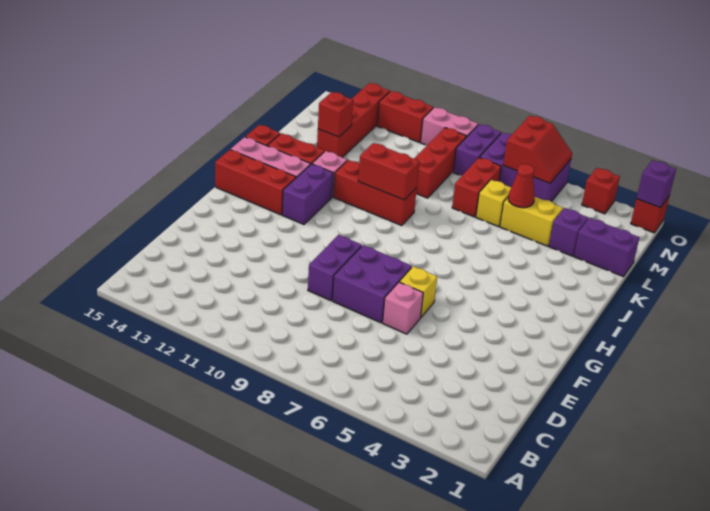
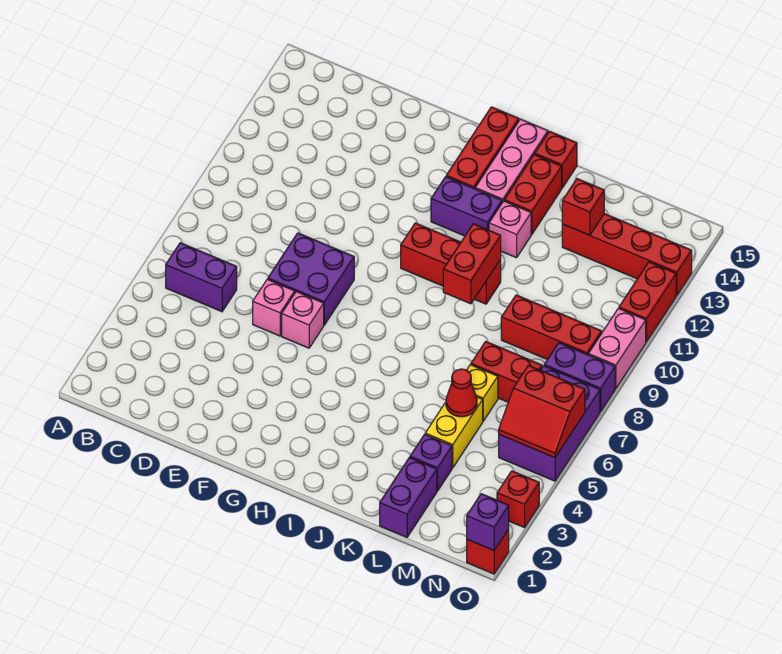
purple 1x2 brick [308,235,362,301] -> purple 1x2 brick moved to [166,243,237,312]
yellow 1x1 brick [399,266,437,317] -> pink 1x1 brick [282,292,324,348]
red 1x3 brick [334,160,417,226] -> red 1x3 brick turned to [401,223,501,304]

